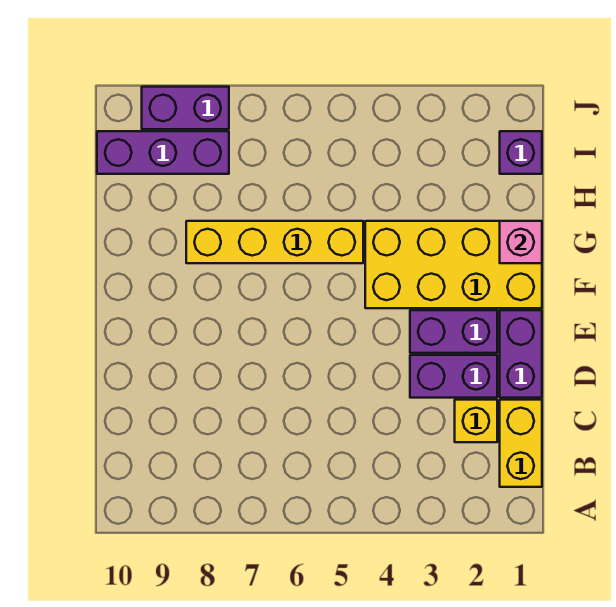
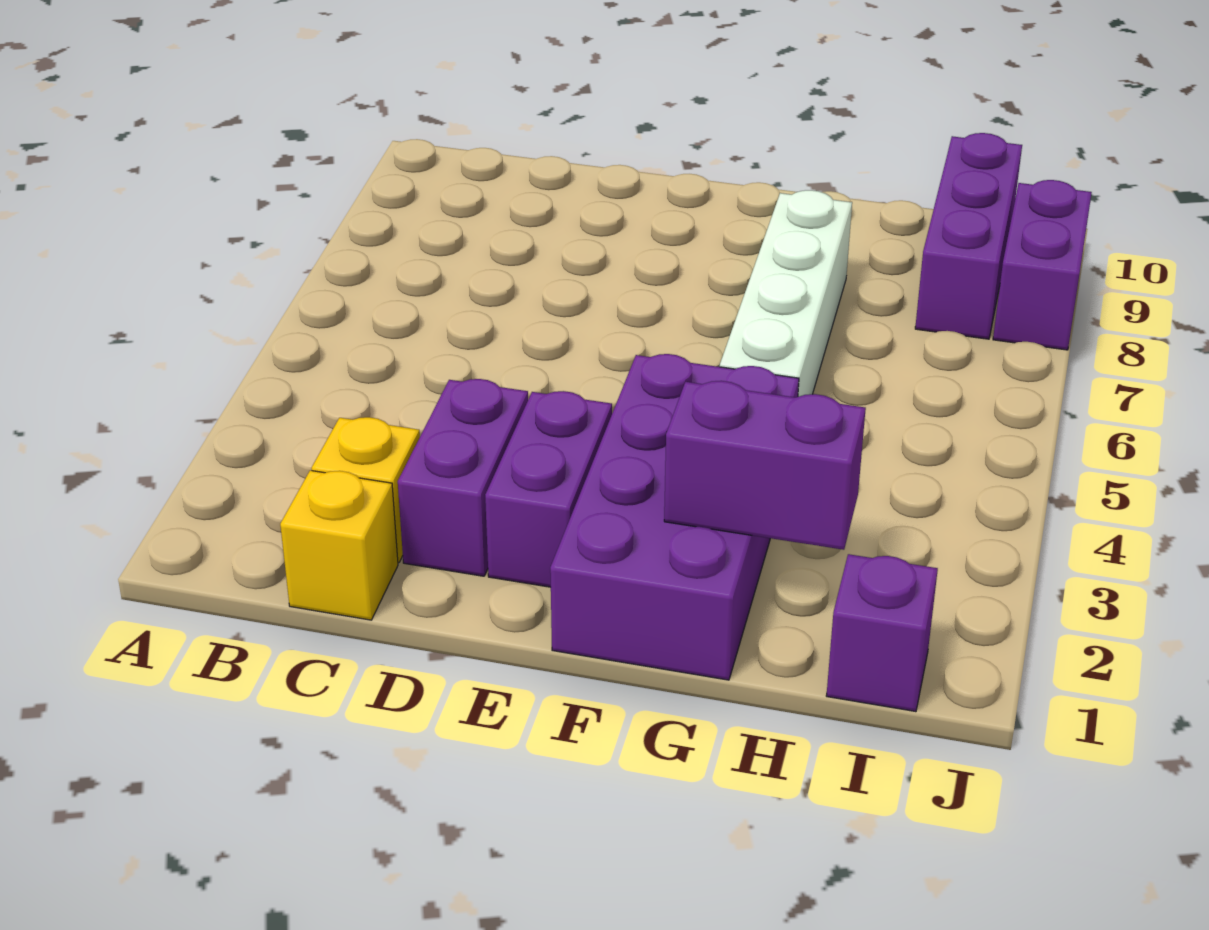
yellow 1x2 brick [500,400,542,487] -> yellow 1x1 brick [280,470,398,620]
purple 1x2 brick [500,310,542,398] -> purple 1x2 brick moved to [664,381,866,550]
yellow 2x4 brick [365,221,542,308] -> purple 2x4 brick [550,354,799,680]
pink 1x1 brick [500,221,542,263] -> none
yellow 1x4 brick [186,221,363,263] -> white 1x4 brick [720,190,852,397]

